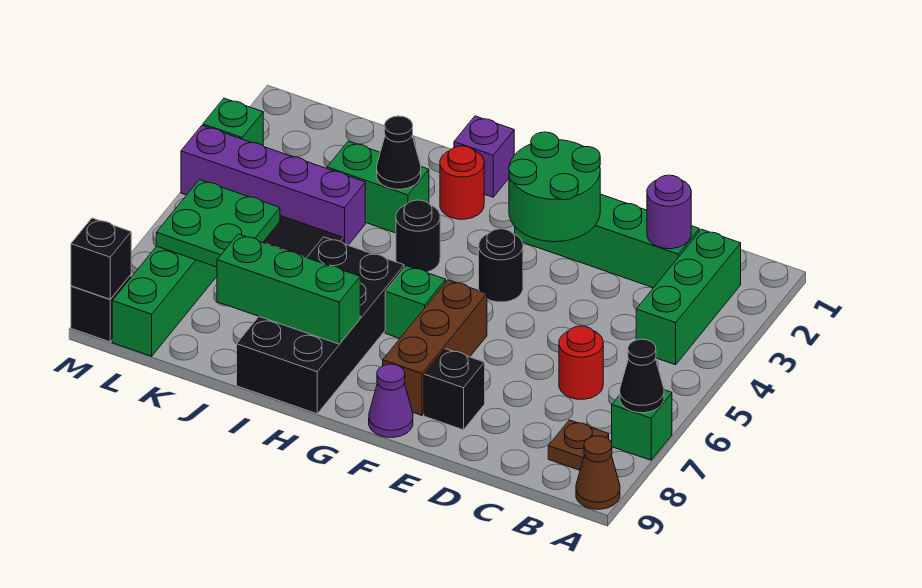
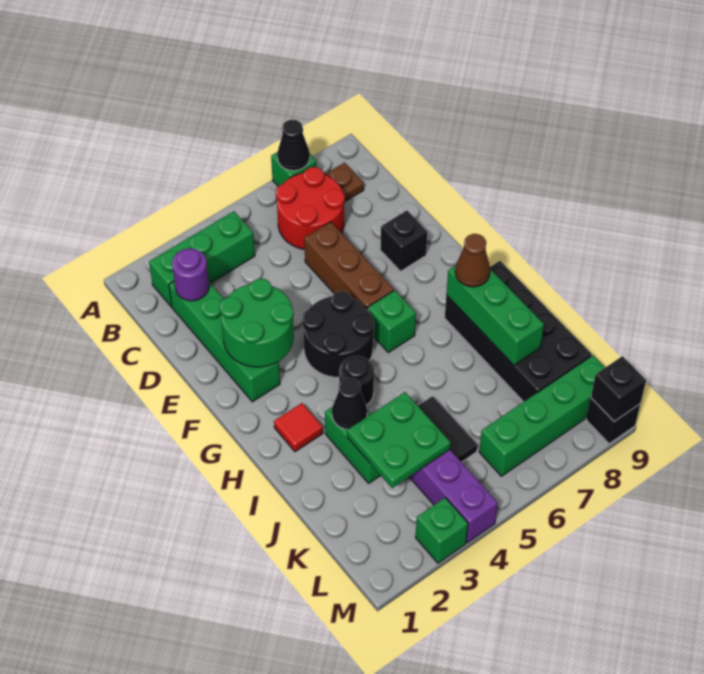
brown 1x1 cone [576,436,620,509] -> brown 1x1 cone moved to [455,234,490,287]
red 1x1 round brick [559,326,603,399] -> red 2x2 round brick [276,167,345,249]
black 1x1 round brick [479,229,523,302] -> black 2x2 round brick [302,291,374,377]
brown 1x3 brick [383,280,487,415] -> brown 1x3 brick turned to [304,222,394,309]
purple 1x1 cone [369,364,413,437] -> none
purple 1x1 brick [454,116,514,197] -> none
red 1x1 round brick [440,146,484,219] -> red 1x1 tile [274,403,323,452]
black 2x4 brick [237,237,404,414] -> black 2x4 brick turned to [445,261,592,402]
green 2x2 plate [156,180,280,267] -> green 2x2 plate moved to [347,392,451,488]

